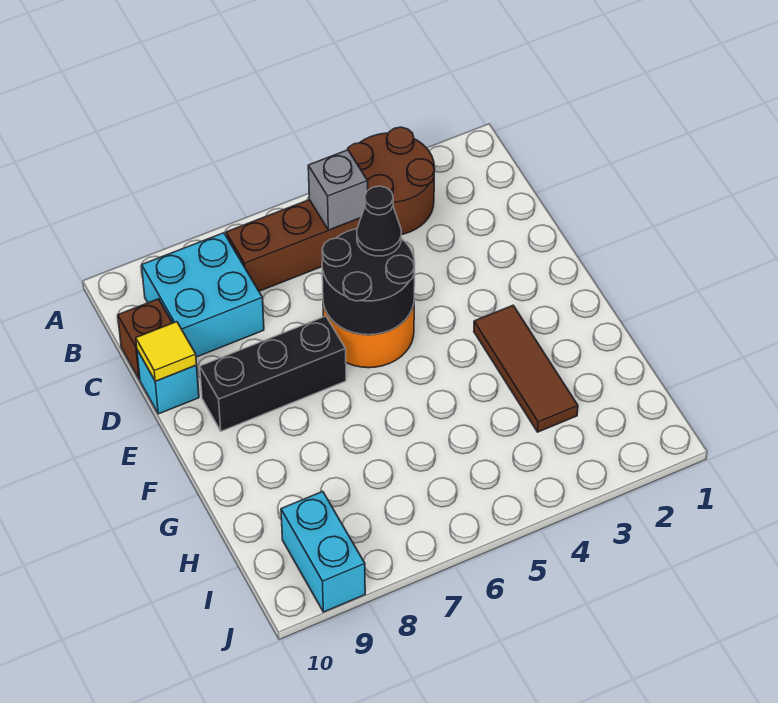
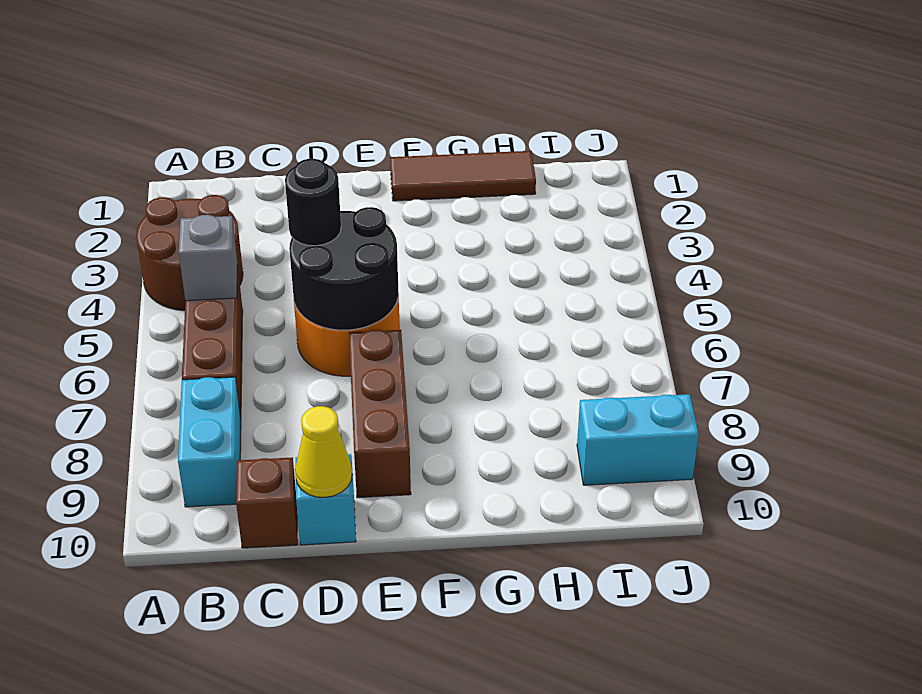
cyan 2x2 brick [142,233,264,357] -> cyan 1x2 brick [178,377,241,507]
black 1x1 cone [357,186,401,256] -> black 1x1 round brick [285,159,341,246]
yellow 1x1 tile [136,322,197,381] -> yellow 1x1 cone [295,406,352,497]
black 1x3 brick [200,316,346,431] -> brown 1x3 brick [349,329,411,498]
brown 1x3 tile [474,306,578,432] -> brown 1x3 tile moved to [390,151,536,201]

